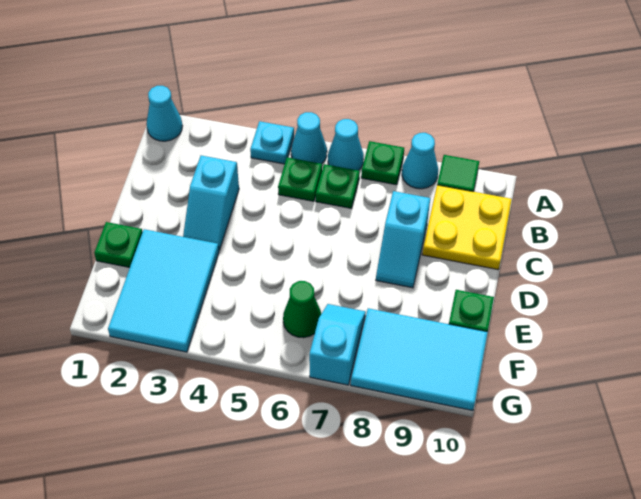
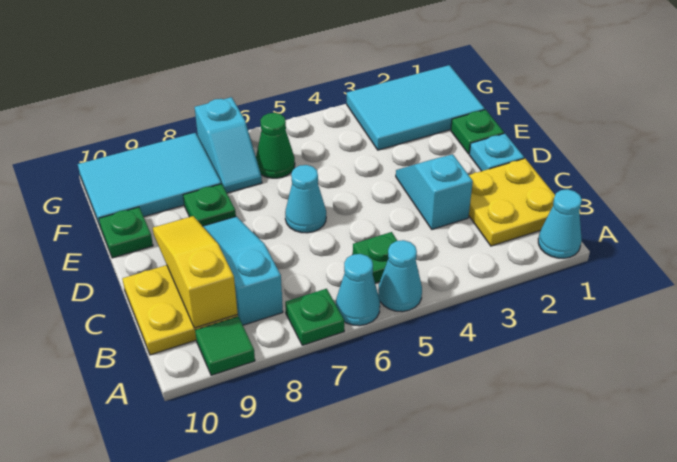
cyan 1x1 plate [250,121,294,164] -> cyan 1x1 plate moved to [469,133,524,171]
cyan 1x1 cone [402,133,438,189] -> cyan 1x1 cone moved to [285,165,326,233]
none -> yellow 2x2 plate [469,158,555,246]
green 1x1 plate [316,164,359,208] -> green 1x1 plate moved to [183,184,236,226]
none -> yellow 1x3 slope [153,216,238,328]
cyan 1x2 slope [376,191,430,288] -> cyan 1x3 slope [203,216,283,325]
cyan 2x3 tile [108,229,219,352] -> cyan 2x3 tile turned to [347,65,485,150]

